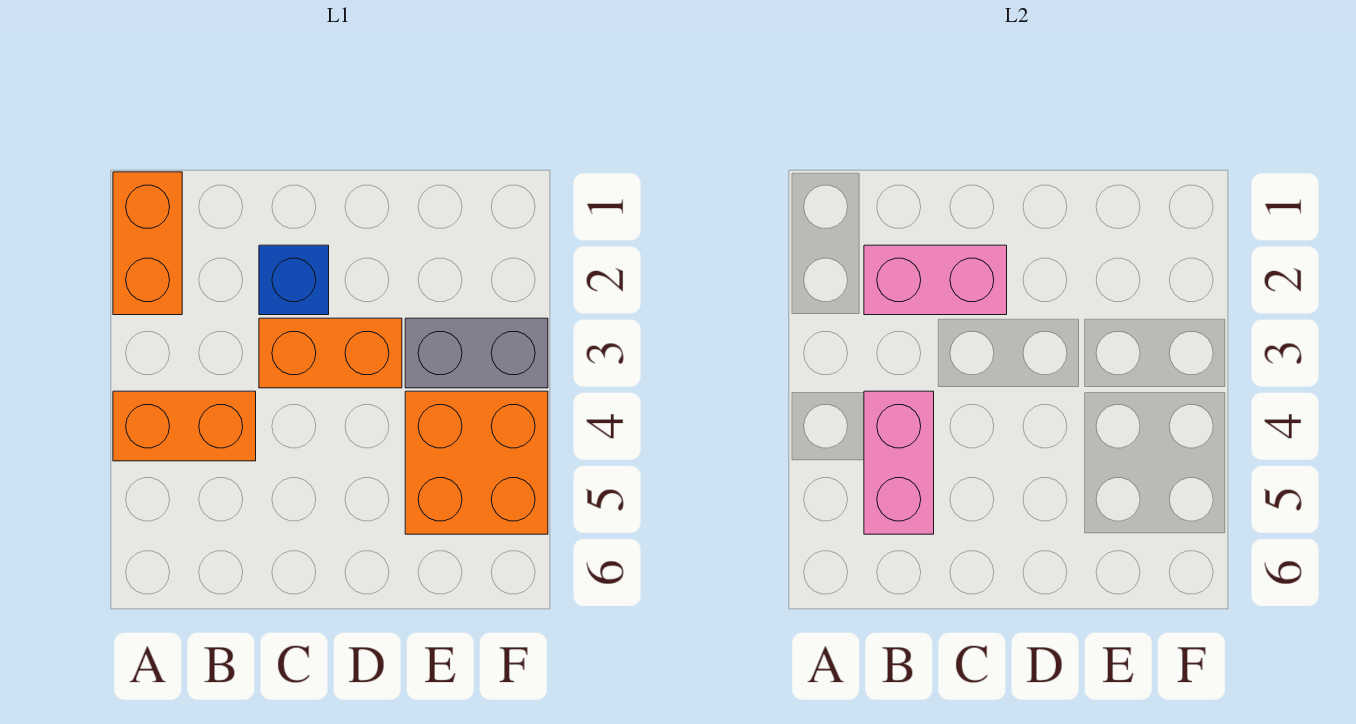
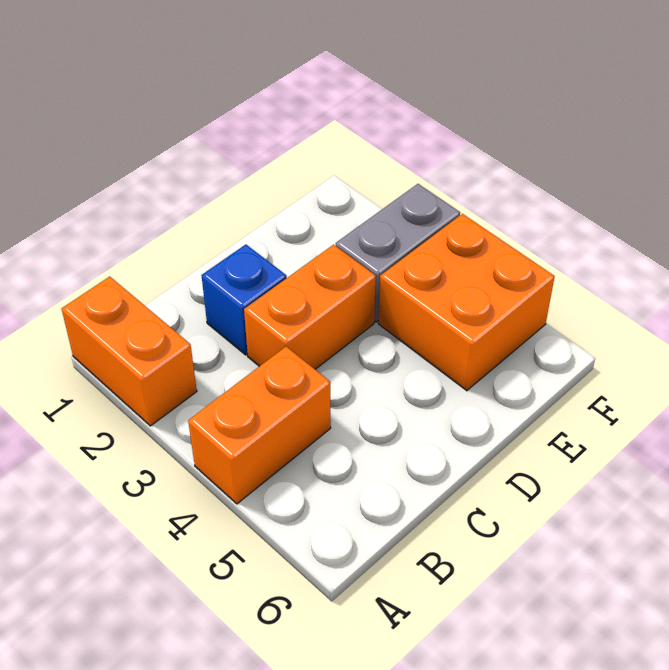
pink 1x2 brick [864,245,1007,315] -> none
pink 1x2 brick [864,391,934,534] -> none

